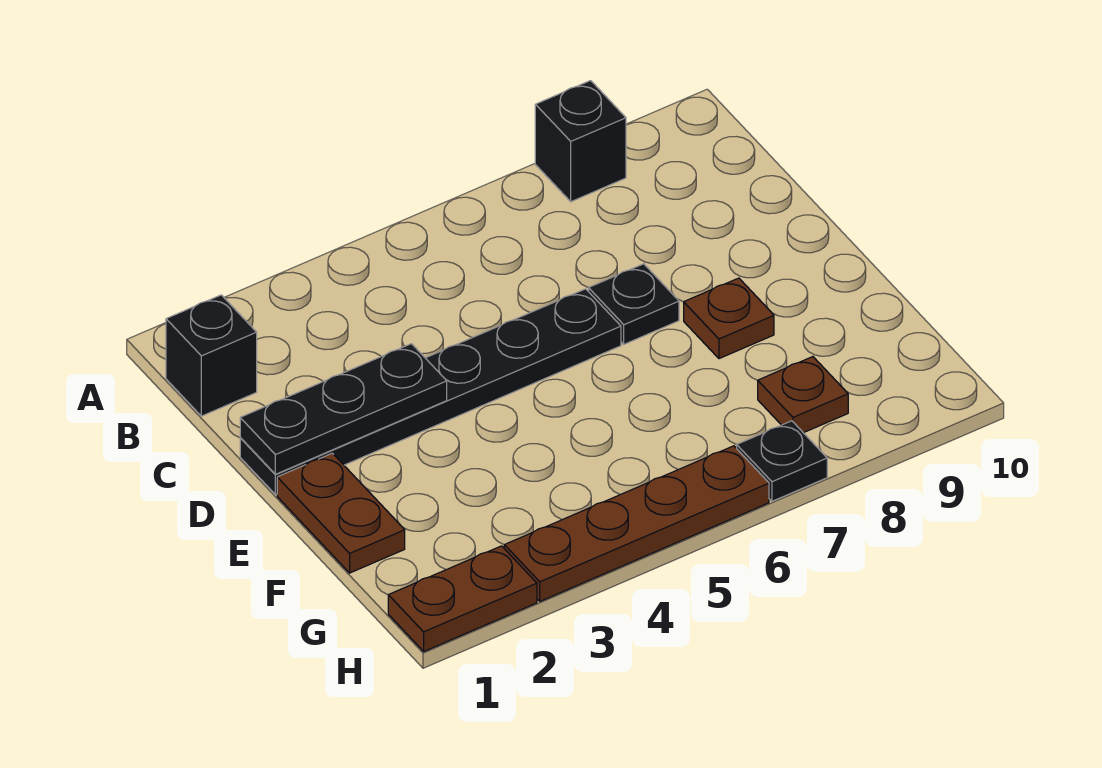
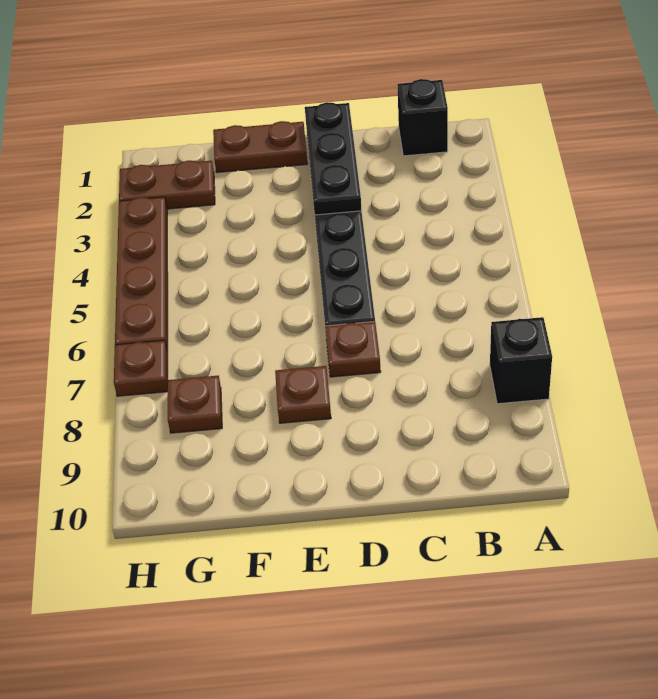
black 1x1 plate [589,264,679,344] -> brown 1x1 plate [325,321,381,377]
brown 1x2 plate [388,546,537,651] -> brown 1x2 plate turned to [119,161,215,209]
black 1x1 plate [737,421,827,501] -> brown 1x1 plate [114,340,168,396]

